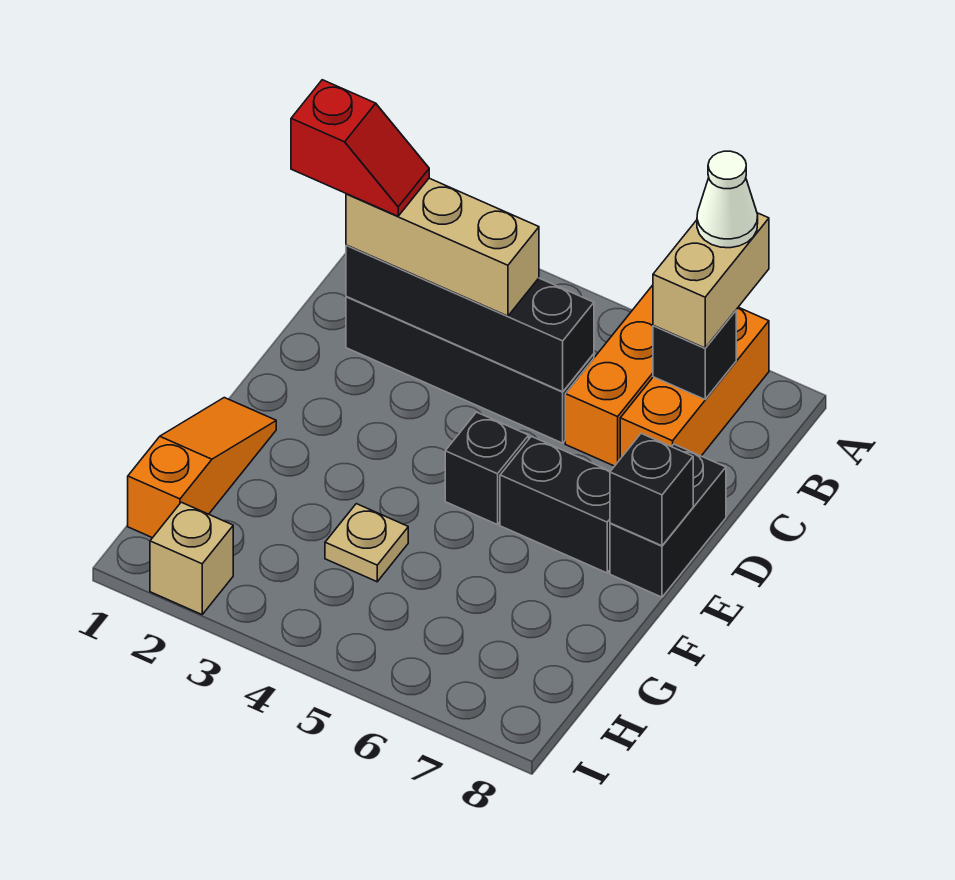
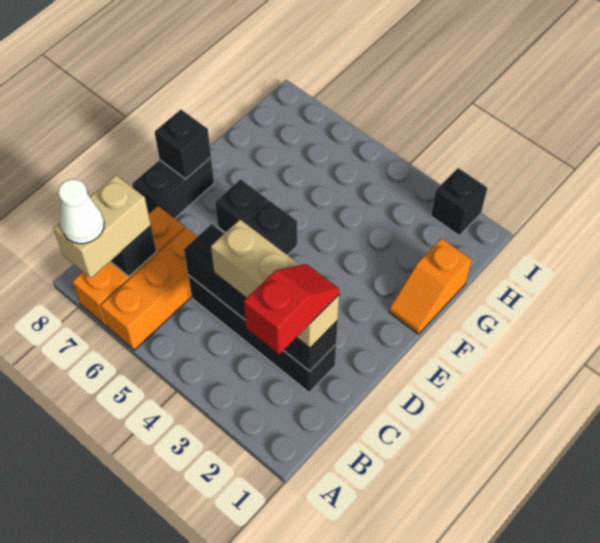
red 1x2 slope [291,80,429,216] -> red 1x2 slope turned to [244,264,340,354]
black 1x2 brick [500,436,610,573] -> black 1x1 brick [215,179,268,233]
orange 1x3 slope [128,398,276,538] -> orange 1x2 slope [389,238,472,334]
tan 1x1 plate [325,504,408,582] -> none
tan 1x1 brick [150,502,233,615] -> black 1x1 brick [431,168,487,236]

